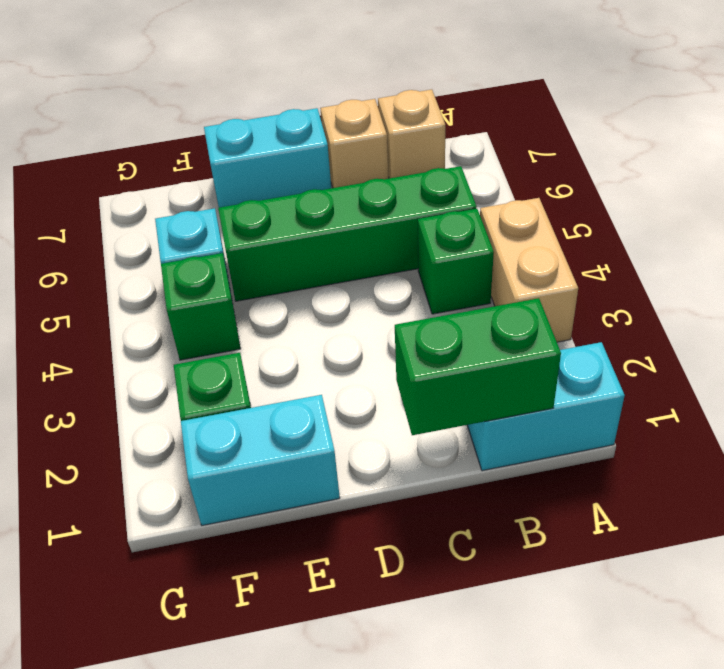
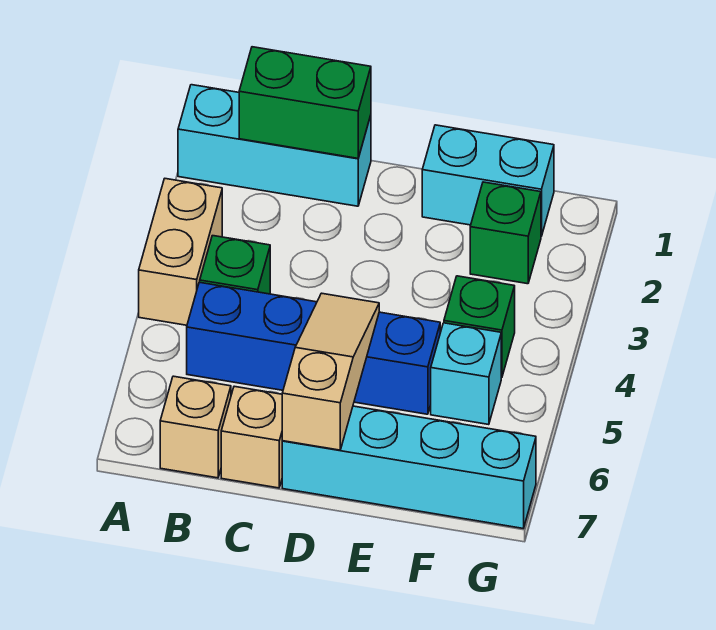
cyan 1x2 brick [467,342,625,471] -> cyan 1x3 brick [178,85,371,206]
green 1x4 brick [218,166,477,301] -> blue 1x4 brick [187,282,440,414]
none -> tan 1x3 slope [282,293,379,450]
cyan 1x2 brick [204,108,331,208] -> cyan 1x4 brick [282,406,536,528]

